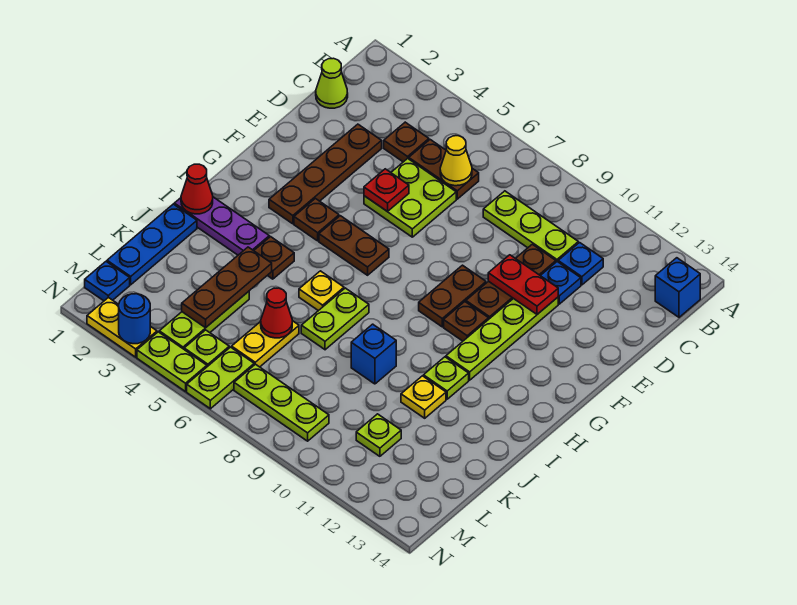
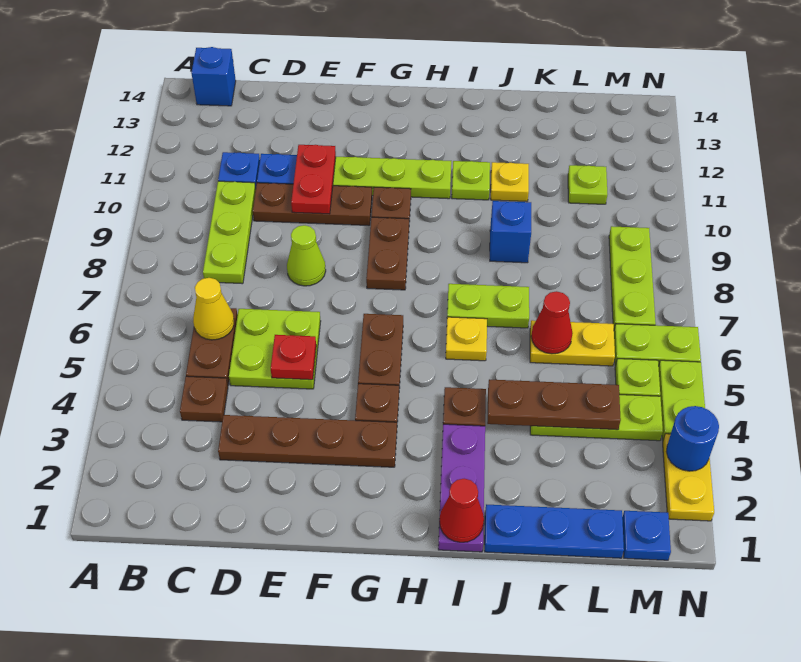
lime 1x1 cone [316,58,348,108] -> lime 1x1 cone moved to [287,225,326,286]
brown 1x2 plate [419,265,486,327] -> brown 1x2 plate turned to [366,217,409,290]

